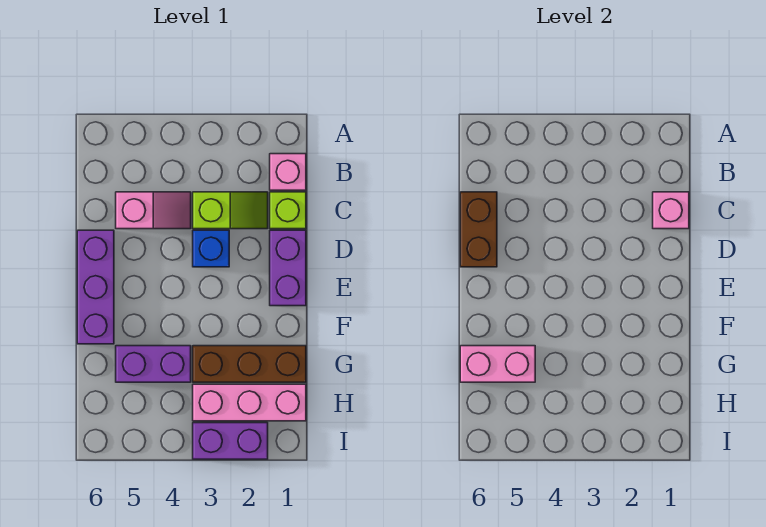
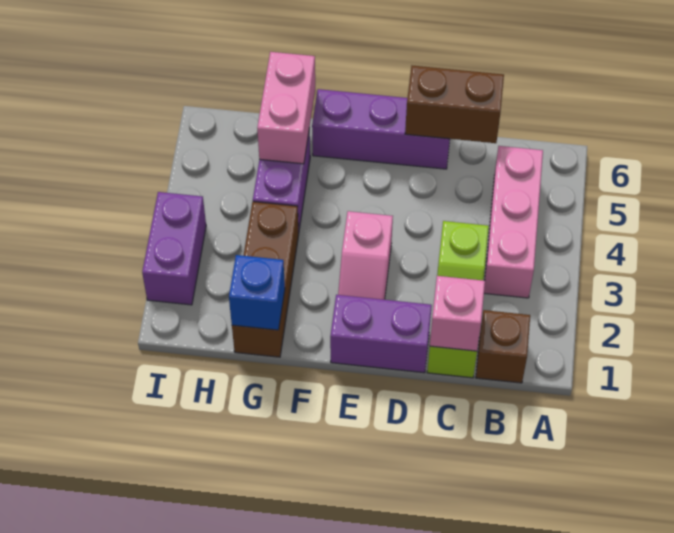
pink 1x1 brick [270,154,306,190] -> brown 1x1 brick [476,310,530,383]
pink 1x2 slope [116,192,191,229] -> pink 1x2 slope moved to [338,211,393,300]
blue 1x1 brick [193,230,229,267] -> blue 1x1 brick moved to [229,255,285,330]
pink 1x3 brick [193,384,306,421] -> pink 1x3 brick moved to [484,146,543,298]

